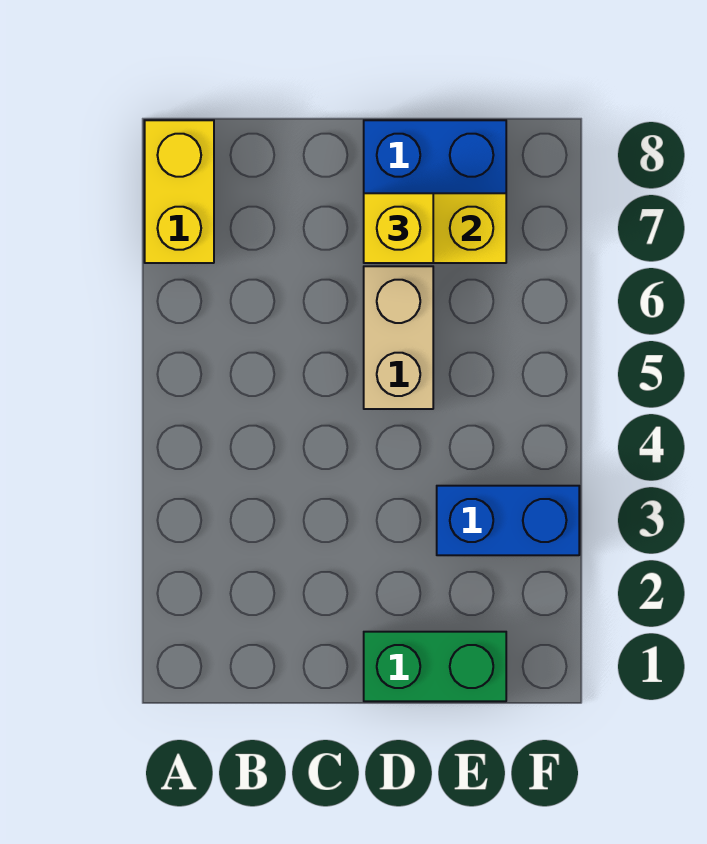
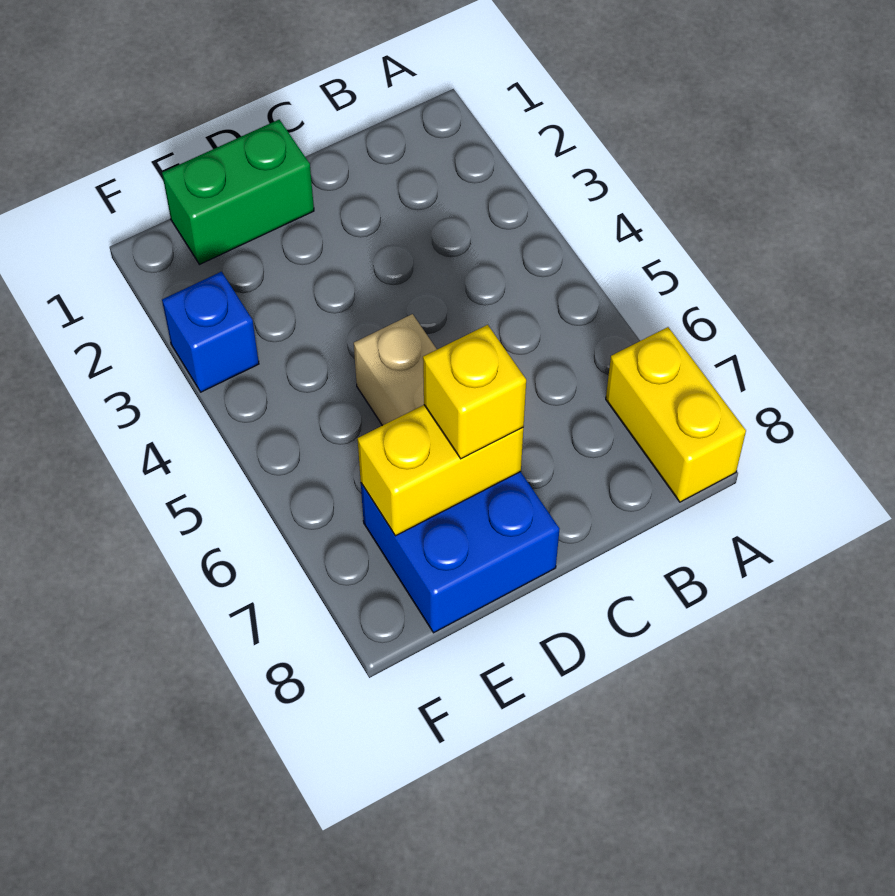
blue 1x2 brick [437,486,579,555] -> blue 1x1 brick [162,272,259,392]

